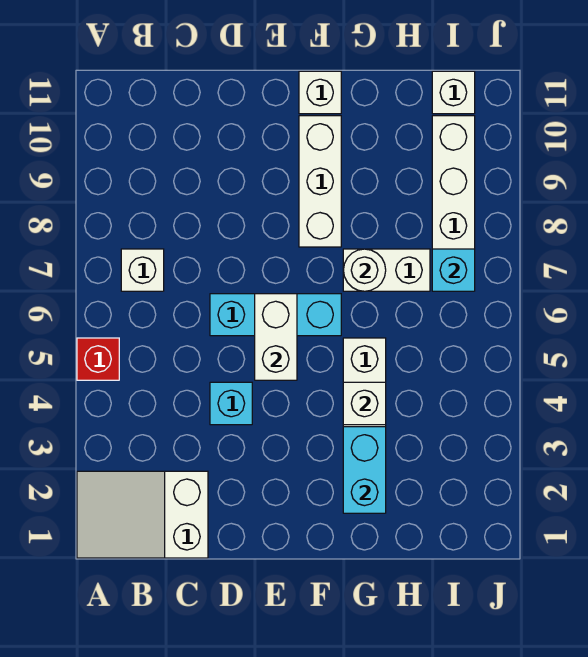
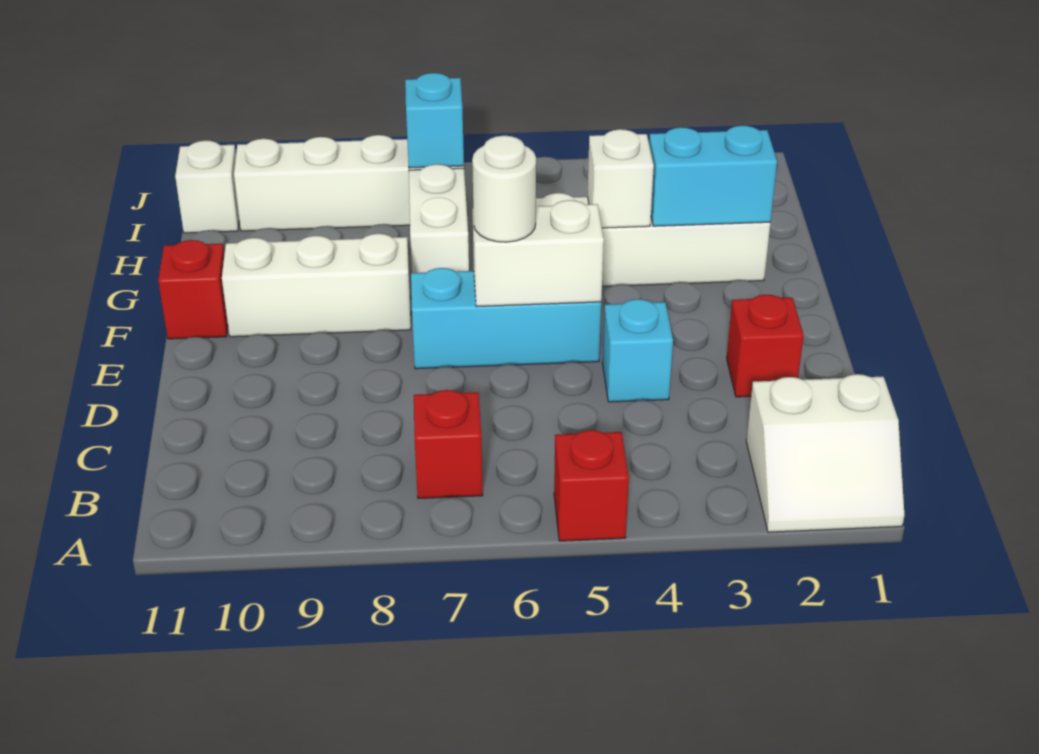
white 2x3 slope [77,471,208,558] -> white 2x2 slope [746,374,905,532]
white 1x1 brick [121,249,164,291] -> red 1x1 brick [414,390,483,498]
none -> red 1x1 brick [727,295,804,397]
cyan 1x3 brick [210,294,341,336] -> cyan 1x3 brick turned to [411,268,601,369]
white 1x1 brick [299,71,341,114] -> red 1x1 brick [158,240,228,339]
white 1x1 round brick [343,249,386,291] -> white 1x1 round brick moved to [472,136,536,242]

